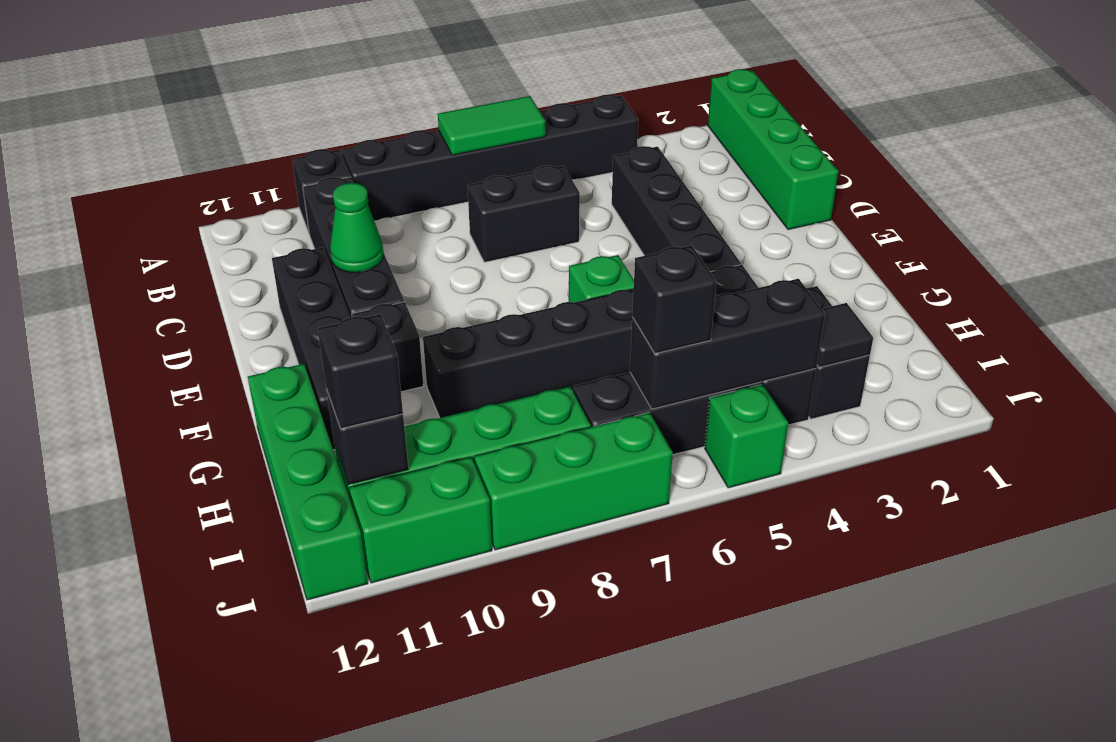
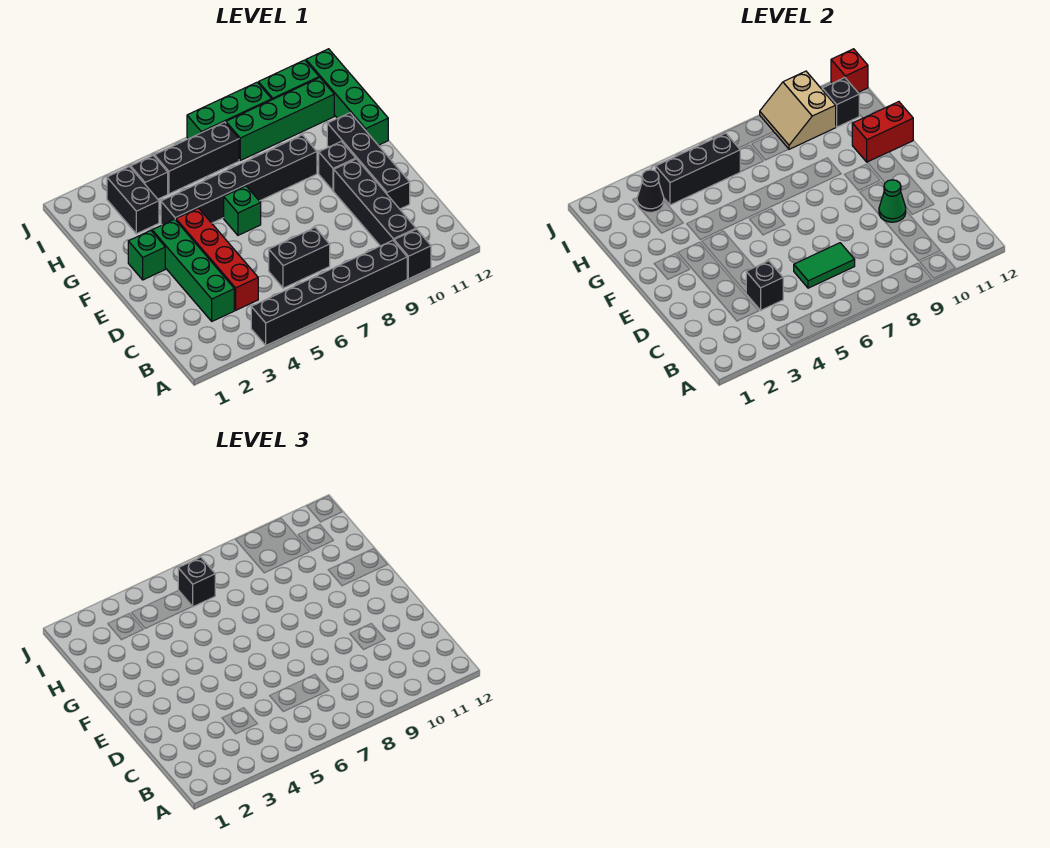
green 1x4 brick [708,69,838,230] -> green 1x4 brick moved to [152,219,234,321]
green 1x2 tile [438,96,546,155] -> green 1x2 tile moved to [794,243,855,288]
black 1x4 brick [612,146,741,272] -> red 1x4 brick [176,208,258,310]
none -> red 1x2 brick [852,102,913,162]
black 1x1 tile [817,303,873,367] -> black 1x1 cone [637,170,664,212]
none -> tan 2x2 slope [760,71,836,149]
black 1x1 brick [318,314,403,429] -> black 1x1 brick moved to [746,261,783,310]
green 1x1 brick [705,384,788,488] -> green 1x1 brick moved to [128,231,165,280]
none -> red 1x1 brick [831,49,868,92]

